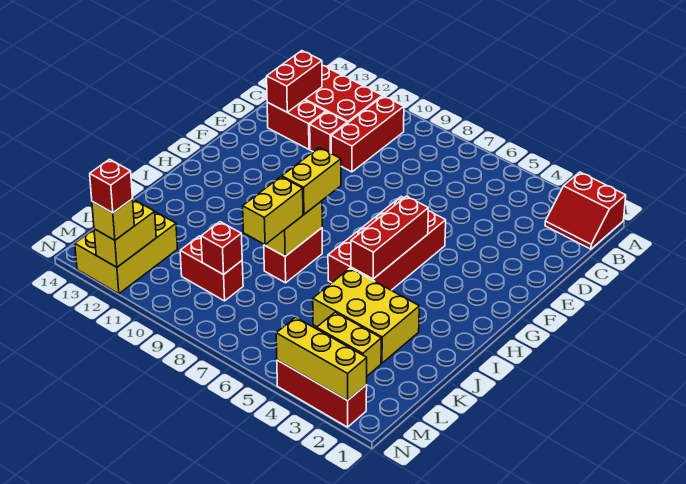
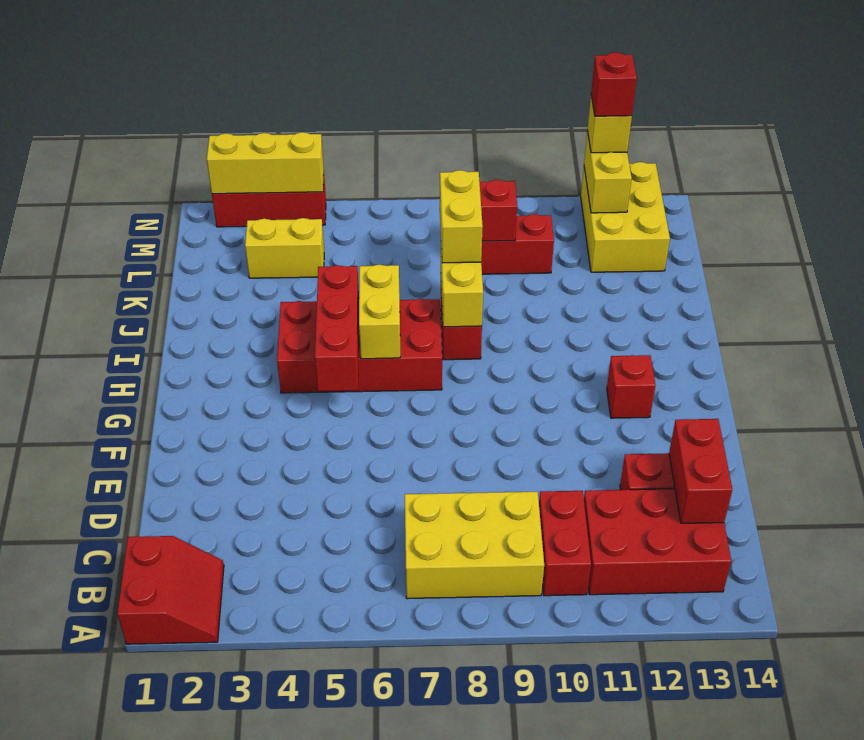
red 2x2 slope [545,172,626,249] -> red 2x2 slope turned to [117,536,224,644]
red 1x3 brick [331,96,404,172] -> red 1x2 brick [539,491,591,596]
red 1x1 brick [310,112,347,153] -> red 1x1 brick moved to [607,355,655,418]
red 2x4 brick [328,197,446,290] -> red 2x4 brick turned to [277,299,442,393]
yellow 1x2 brick [282,148,341,214] -> yellow 1x2 brick moved to [359,265,400,359]
yellow 2x3 brick [313,268,419,363] -> yellow 2x3 brick moved to [405,492,544,599]

